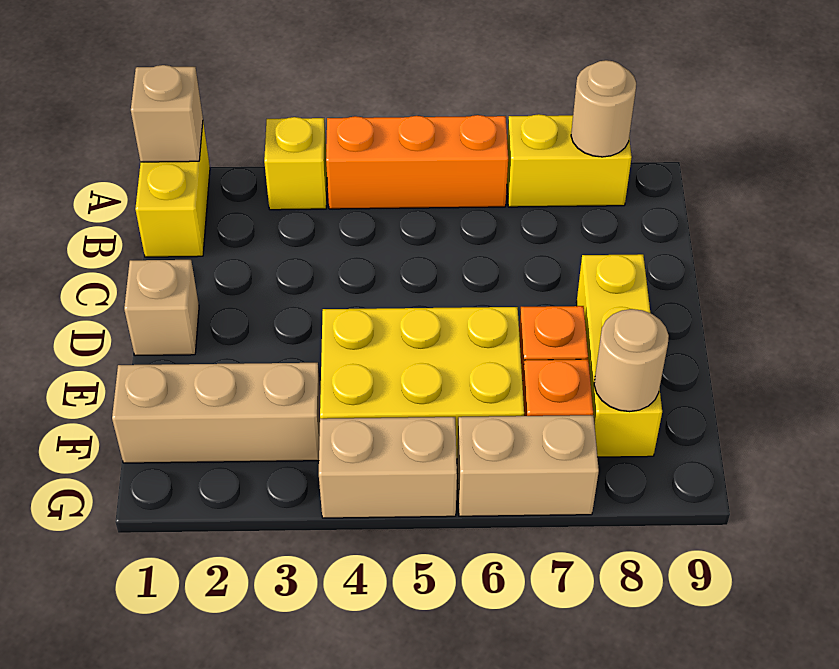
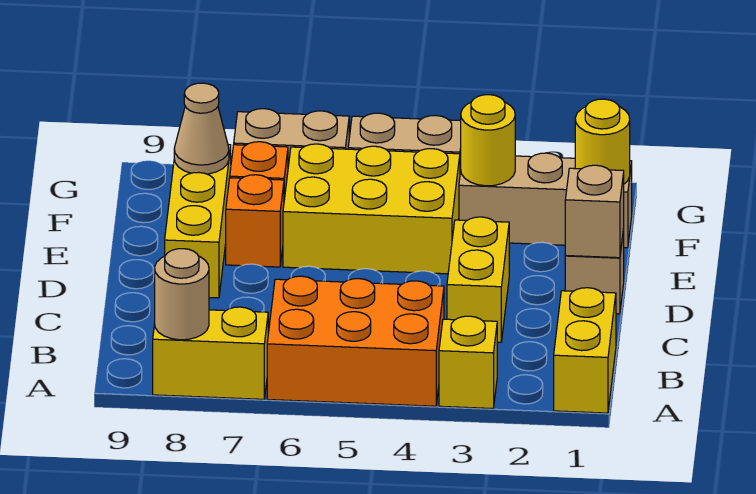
tan 1x1 brick [131,65,203,162] -> tan 1x1 brick moved to [565,165,624,258]
orange 1x3 brick [326,115,508,209] -> orange 2x3 brick [267,276,444,406]
none -> yellow 1x2 brick [447,217,509,342]
none -> yellow 1x1 round brick [575,99,630,184]
none -> yellow 1x1 round brick [461,95,515,186]
tan 1x1 round brick [594,309,669,412] -> tan 1x1 cone [174,83,229,174]

